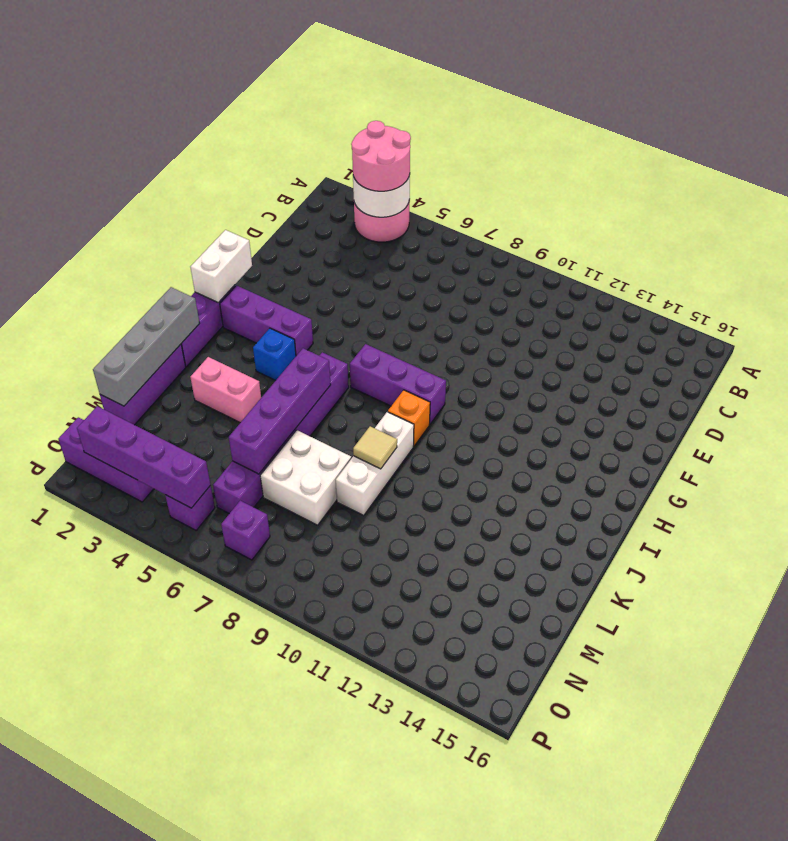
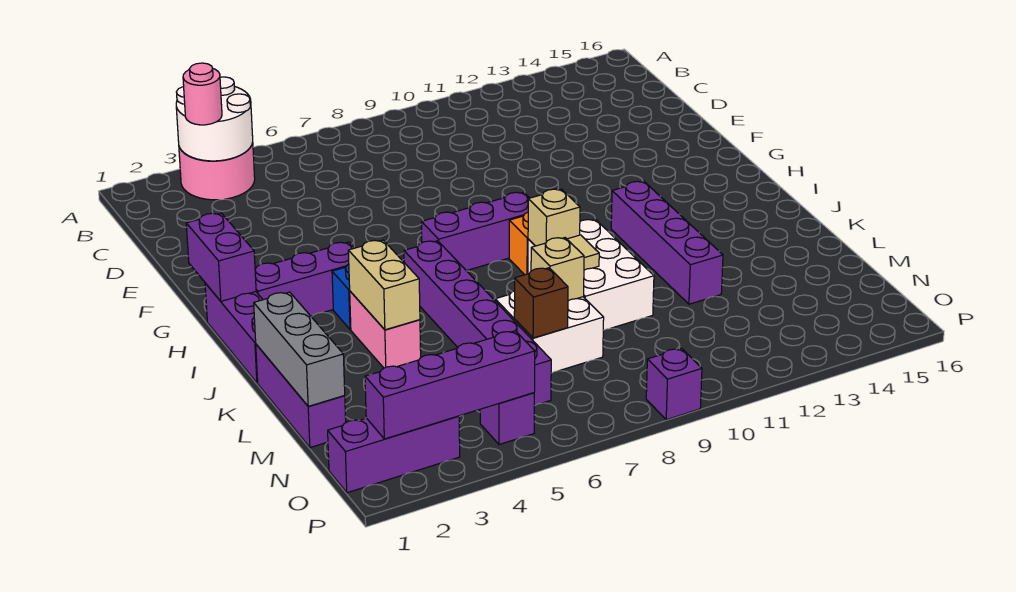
pink 2x2 round brick [351,121,411,191] -> pink 1x1 round brick [183,63,222,125]
white 1x2 brick [191,230,252,303] -> purple 1x2 brick [186,213,256,301]
grey 1x4 brick [93,287,200,406] -> grey 1x3 brick [254,292,345,406]
none -> tan 1x2 brick [348,240,420,330]
purple 1x4 brick [229,348,331,474] -> purple 1x4 brick moved to [611,181,723,304]
white 1x3 brick [336,412,414,516] -> white 2x3 brick [528,219,654,330]
none -> tan 1x1 brick [528,189,580,246]
pink 1x2 brick [190,357,261,423] -> pink 1x2 brick turned to [350,291,421,368]
none -> tan 1x1 brick [531,238,584,301]
none -> brown 1x1 brick [514,268,568,338]
purple 1x1 brick [221,501,270,560] -> purple 1x1 brick moved to [646,348,702,420]

